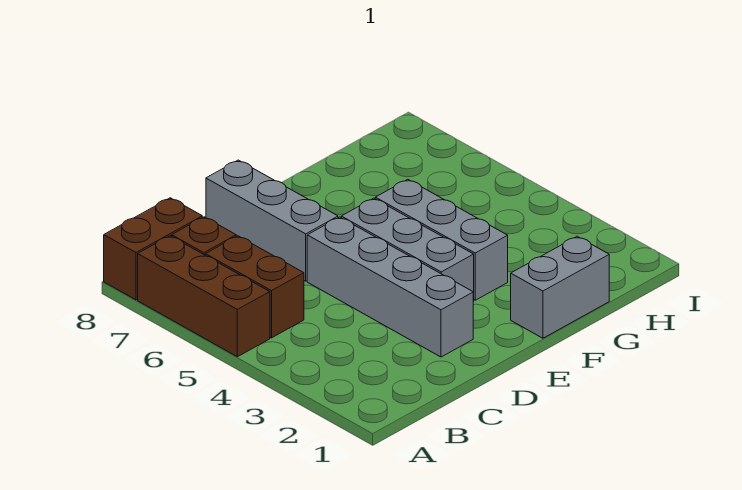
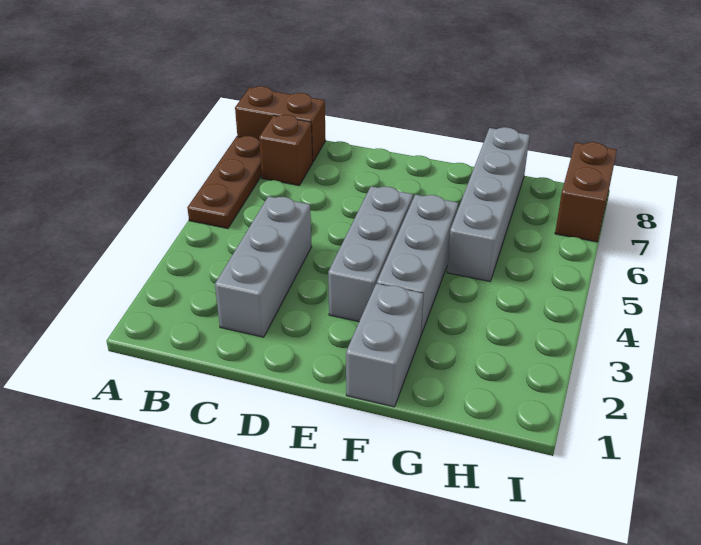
brown 1x3 brick [138,236,270,357] -> brown 1x3 plate [187,136,262,229]
brown 1x2 brick [205,236,304,338] -> brown 1x2 brick moved to [555,142,617,242]
grey 1x4 brick [307,217,473,357] -> grey 1x4 brick moved to [447,127,530,281]
grey 1x3 brick [206,160,338,281] -> grey 1x3 brick moved to [215,196,312,337]
grey 1x2 brick [511,236,609,338] -> grey 1x2 brick turned to [346,283,423,407]

